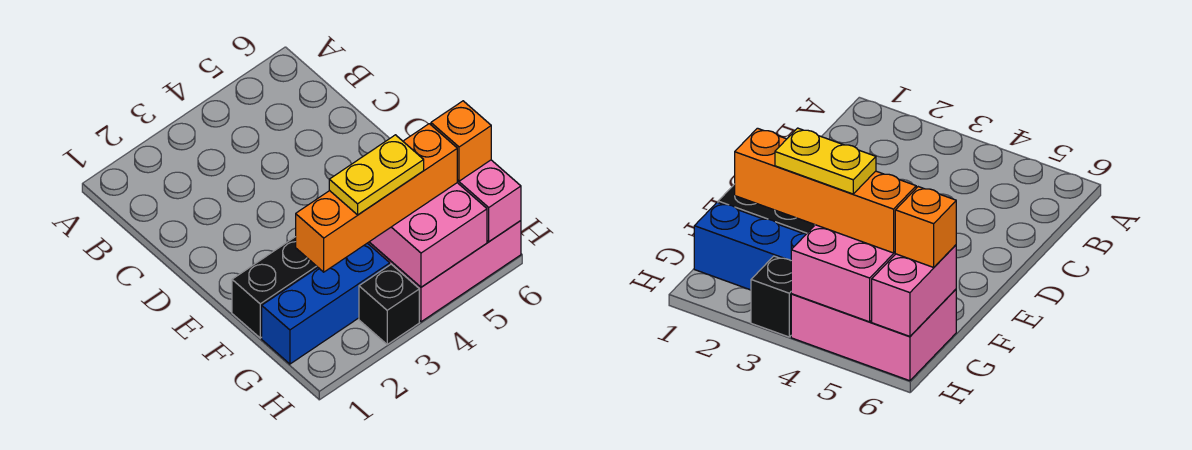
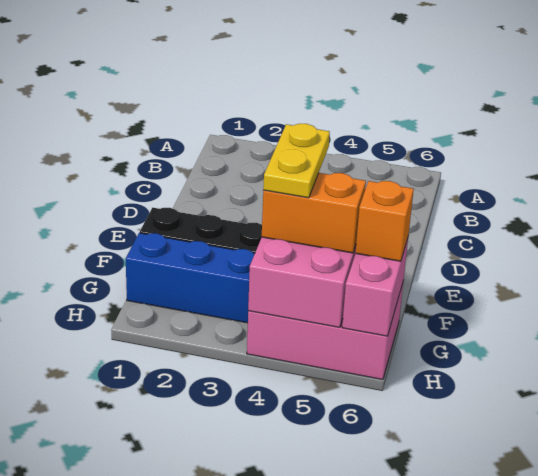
orange 1x4 brick [296,124,457,272] -> orange 1x2 brick [262,173,366,253]
yellow 1x2 plate [329,135,424,215] -> yellow 1x2 plate turned to [263,124,330,198]
black 1x1 brick [359,264,419,344] -> none

